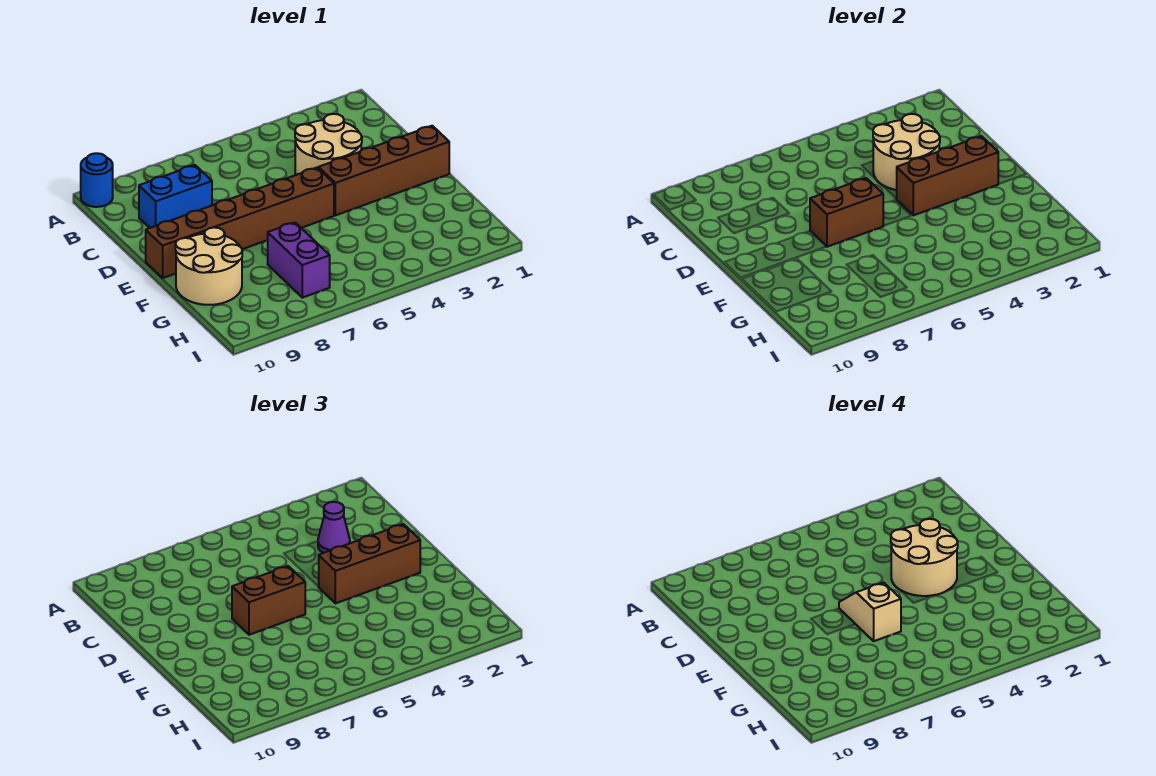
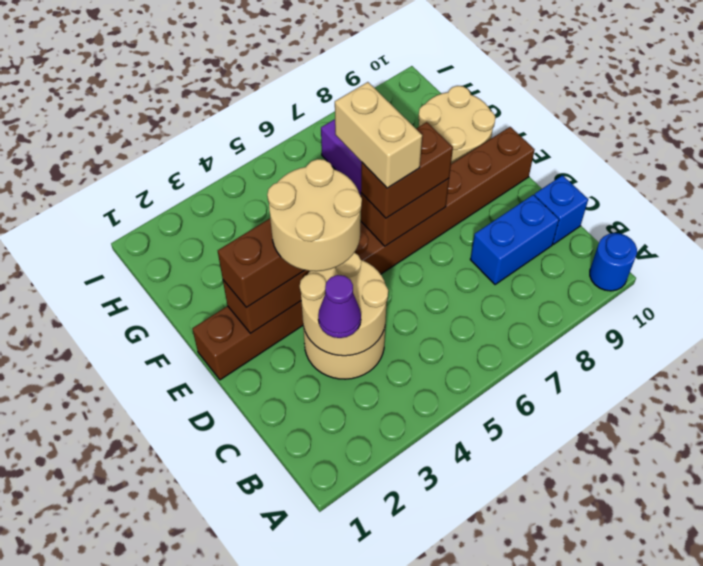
none -> blue 1x1 brick [534,175,588,244]
tan 1x2 slope [839,583,901,641] -> tan 1x2 brick [335,82,422,188]

